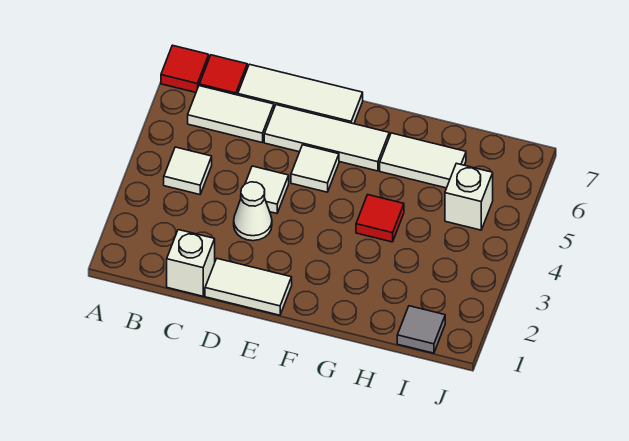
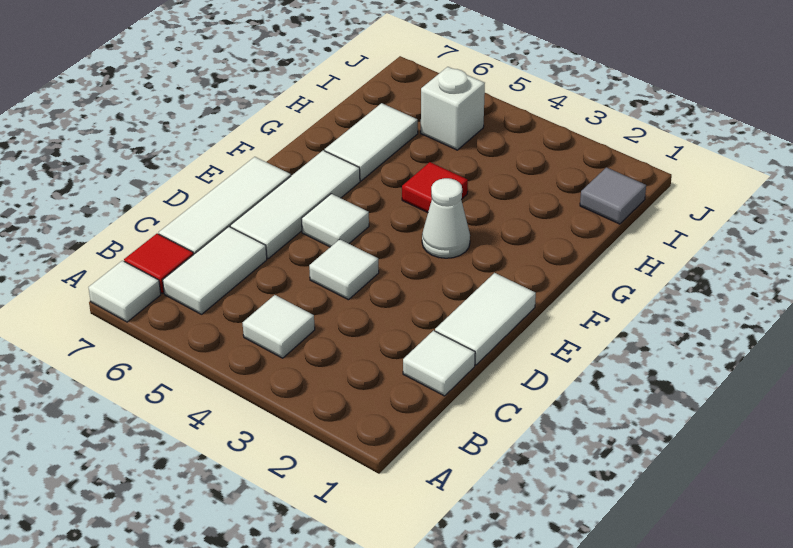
red 1x1 tile [161,45,209,92] -> white 1x1 tile [88,261,161,322]
white 1x1 brick [167,230,215,296] -> white 1x1 tile [403,331,475,396]
white 1x1 cone [234,182,272,241] -> white 1x1 cone moved to [422,178,470,258]

